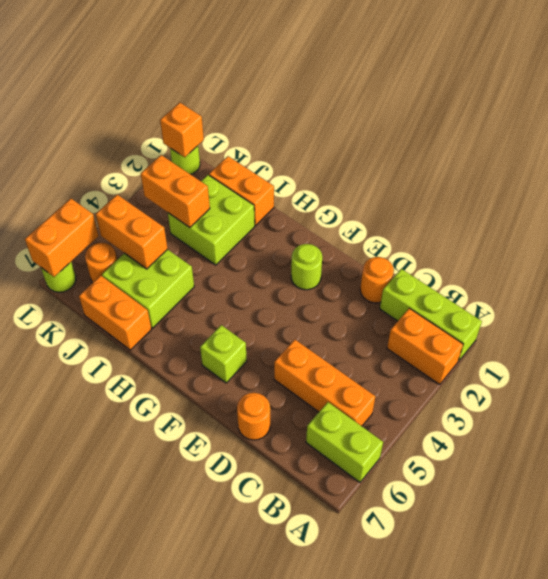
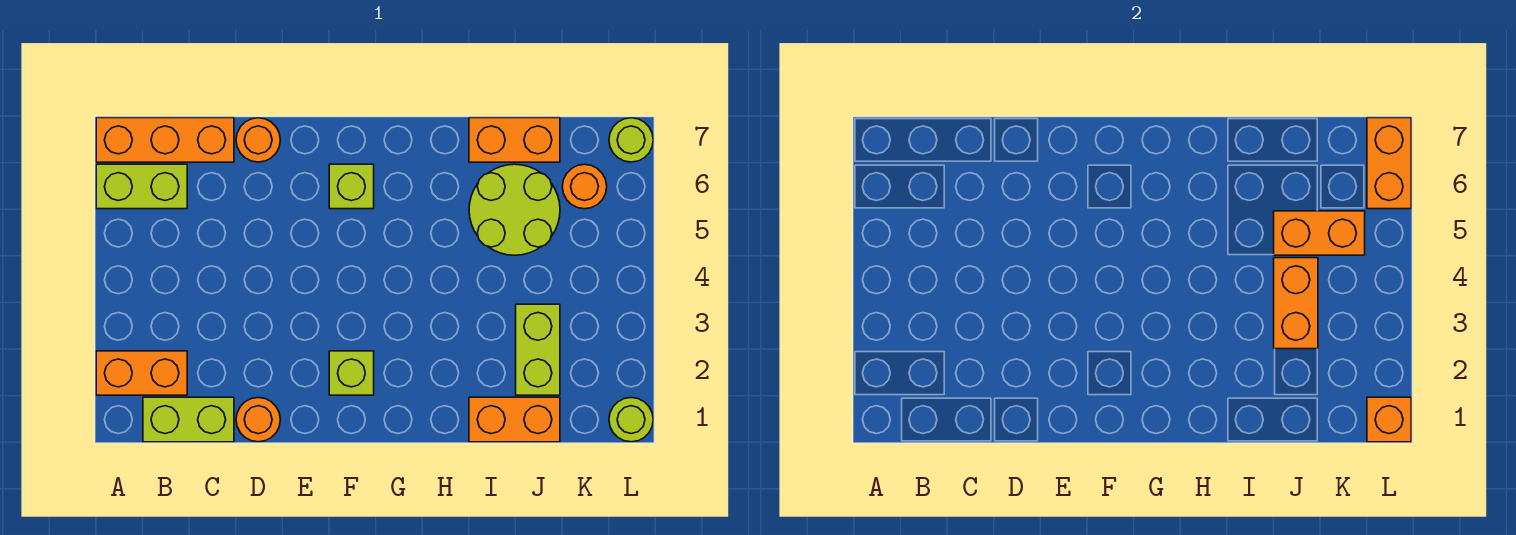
lime 1x3 brick [380,269,482,361] -> lime 1x2 brick [143,397,234,442]
orange 1x3 brick [274,340,375,426] -> orange 1x3 brick moved to [96,118,234,162]
lime 1x1 round brick [291,244,322,290] -> lime 1x1 brick [329,351,374,395]
lime 2x2 brick [168,175,255,265] -> lime 1x2 brick [516,304,560,395]
lime 2x2 brick [102,249,194,328] -> lime 2x2 round brick [469,164,560,255]
orange 1x2 brick [141,155,210,228] -> orange 1x2 brick turned to [1274,258,1318,349]

